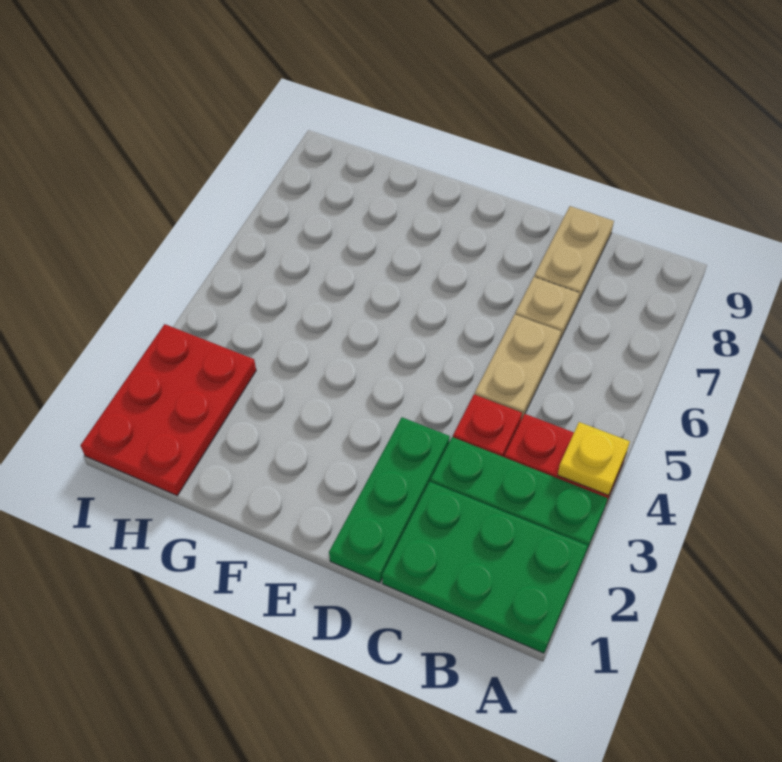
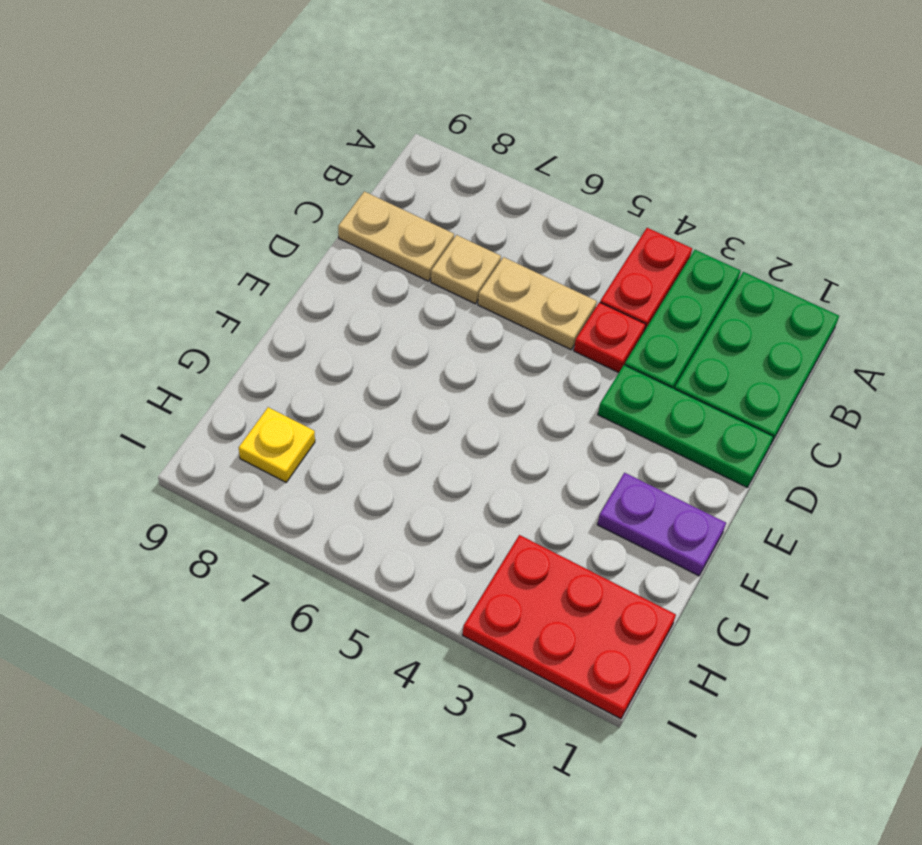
yellow 1x1 plate [558,422,630,495] -> yellow 1x1 plate moved to [239,407,315,482]
none -> purple 1x2 plate [597,473,726,576]

